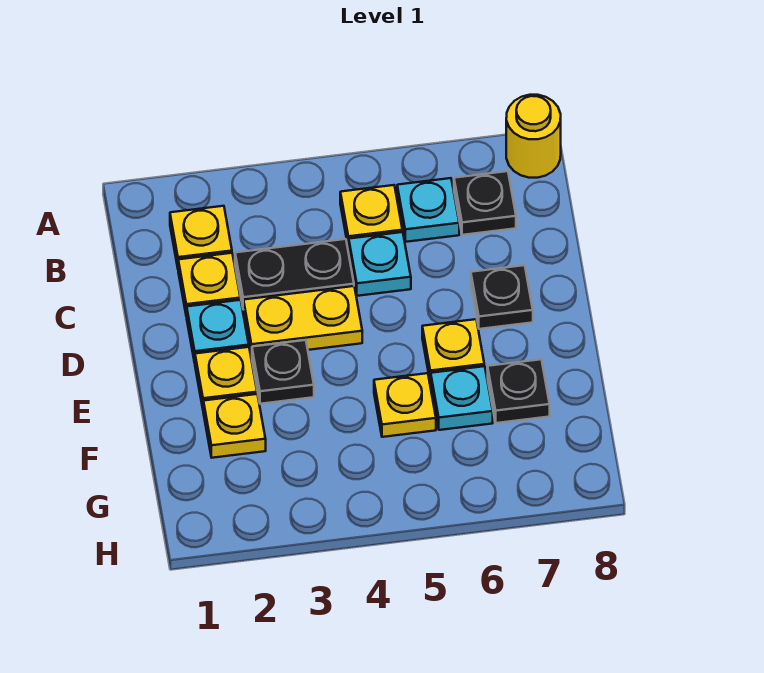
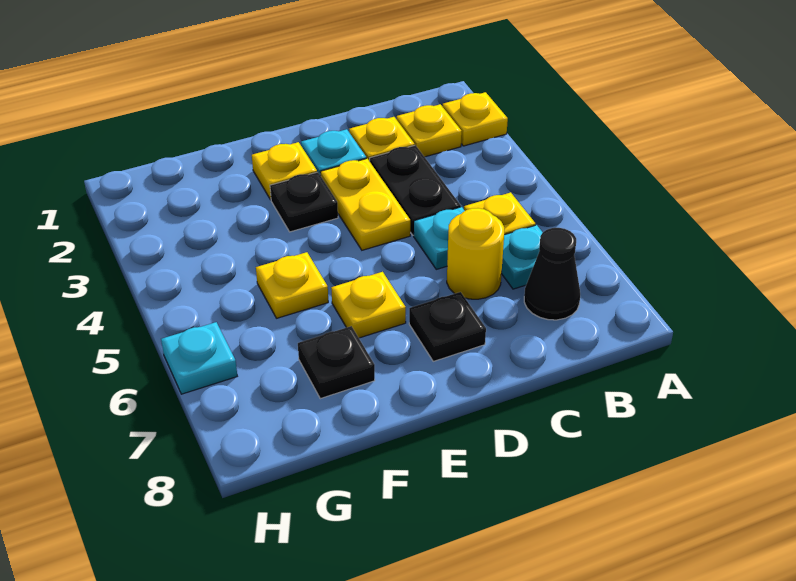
yellow 1x1 round brick [506,95,561,178] -> yellow 1x1 round brick moved to [447,208,504,299]
black 1x1 plate [454,171,516,235] -> black 1x1 cone [524,228,580,320]
yellow 1x1 plate [203,394,266,458] -> yellow 1x1 plate moved to [443,92,508,146]
cyan 1x1 plate [431,366,493,430] -> cyan 1x1 plate moved to [161,322,237,394]

